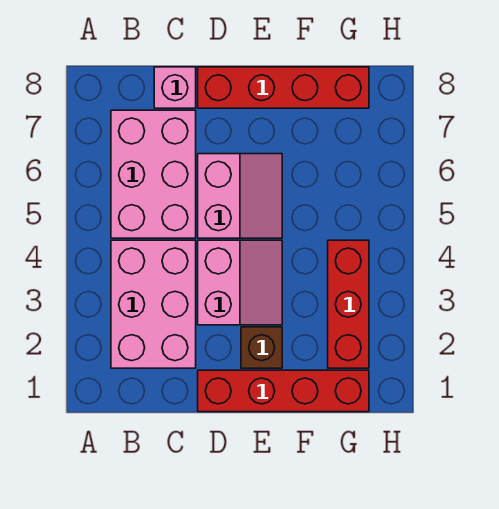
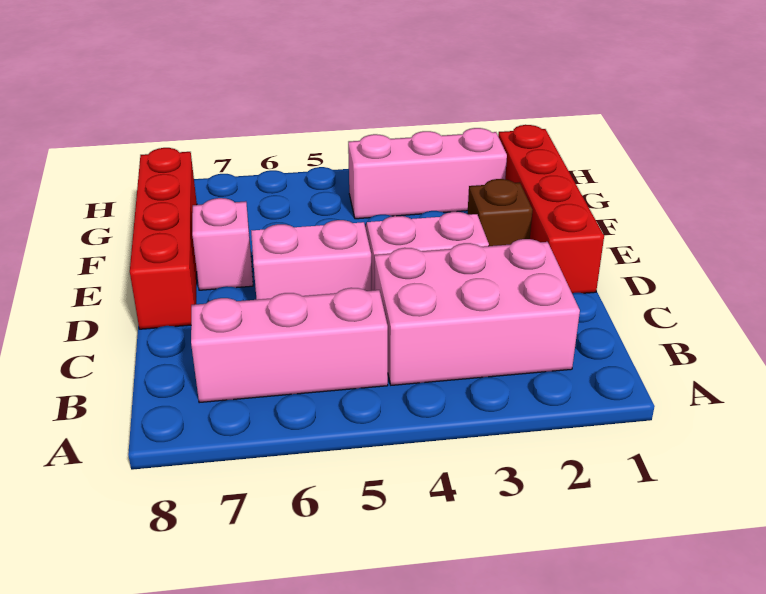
pink 2x3 brick [111,110,196,238] -> pink 1x3 brick [191,288,388,403]
pink 1x1 brick [154,67,196,108] -> pink 1x1 brick moved to [192,198,253,290]
red 1x3 brick [328,240,369,368] -> pink 1x3 brick [348,128,507,219]

